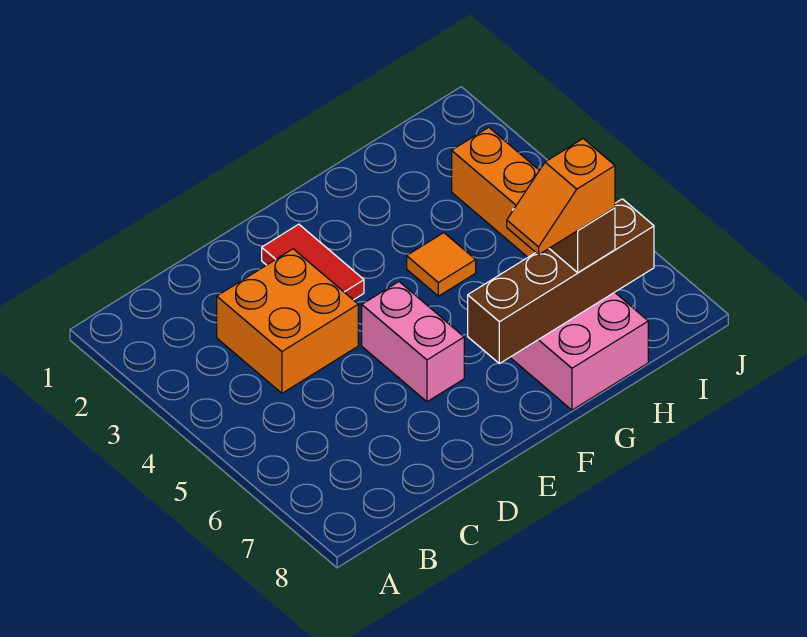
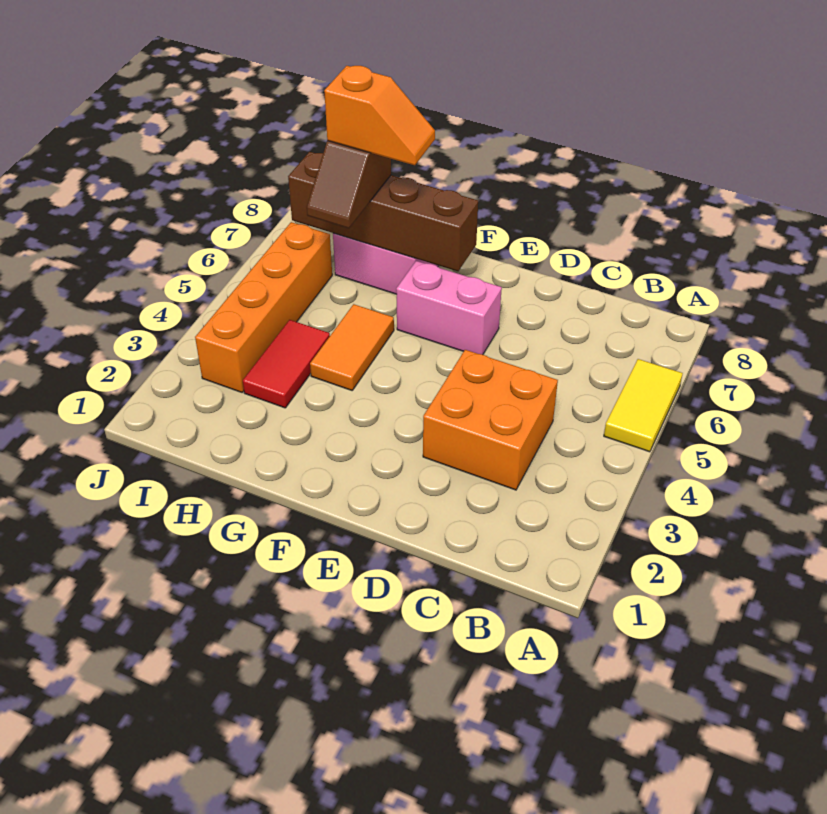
none -> yellow 1x2 tile [604,359,683,452]
red 1x2 tile [262,224,364,300] -> red 1x2 tile moved to [243,320,330,408]
pink 1x2 brick [362,282,464,402] -> pink 1x2 brick turned to [396,261,502,355]
orange 1x1 tile [407,233,476,296] -> orange 1x2 tile [310,304,394,390]

